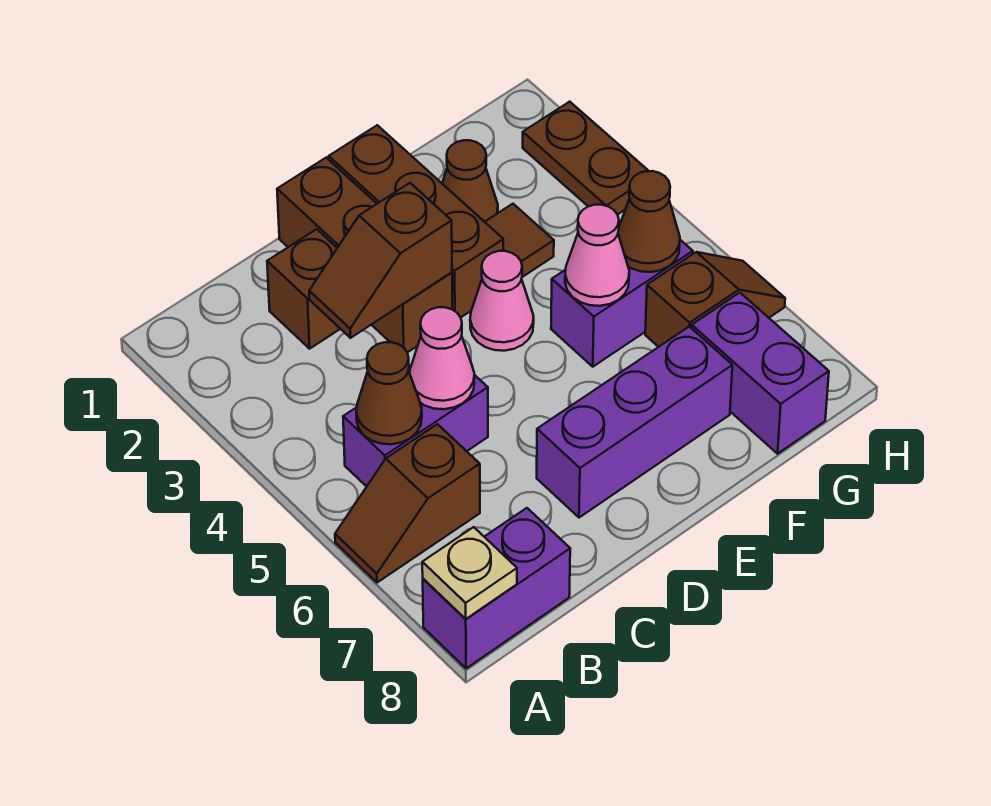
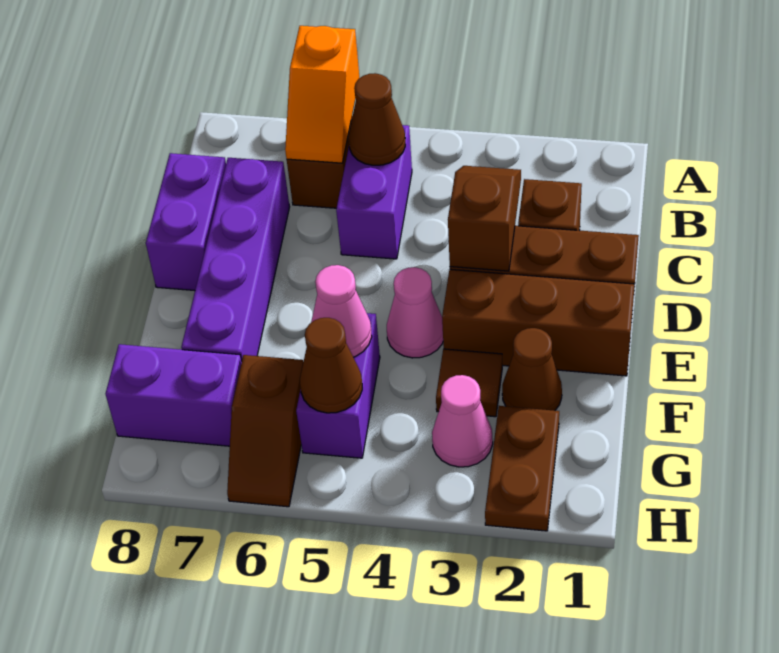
none -> orange 1x2 slope [285,26,359,163]
purple 1x2 brick [423,508,570,668] -> purple 1x2 brick moved to [146,153,226,291]
tan 1x1 plate [422,527,517,619] -> none
pink 1x1 cone [409,307,474,409] -> pink 1x1 cone moved to [432,375,493,467]
purple 1x3 brick [537,326,732,518] -> purple 1x4 brick [181,158,290,361]
brown 1x2 plate [523,102,648,215] -> brown 1x2 plate turned to [485,406,559,531]

